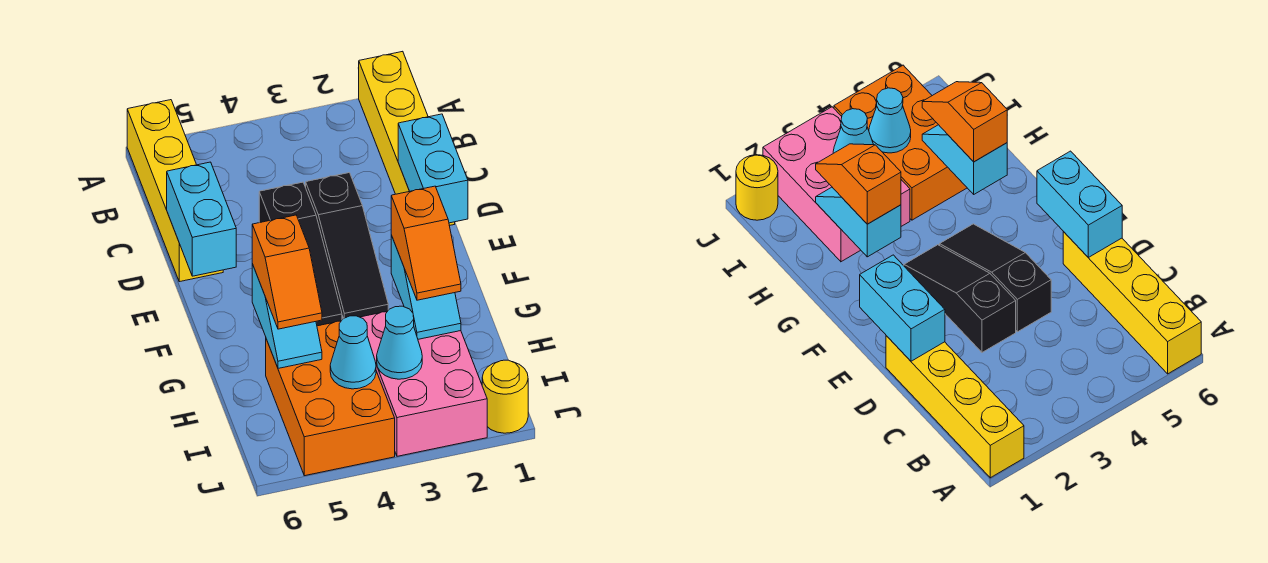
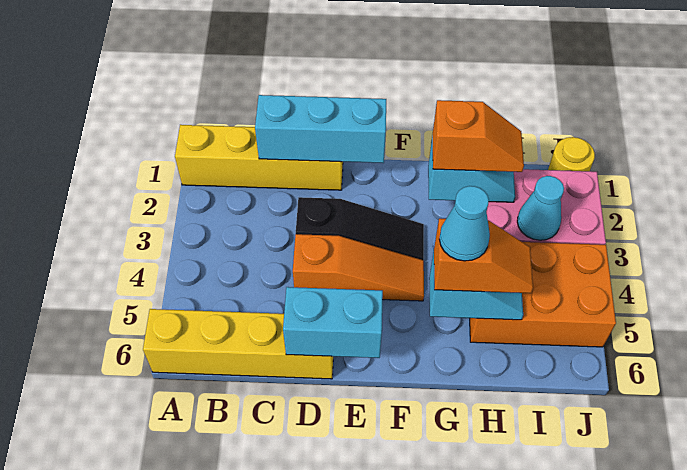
cyan 1x2 brick [398,114,468,223] -> cyan 1x3 brick [255,95,386,163]
black 1x3 slope [259,182,342,326] -> orange 1x3 slope [293,234,424,301]
cyan 1x1 cone [330,316,376,389] -> cyan 1x1 cone moved to [439,186,490,261]

